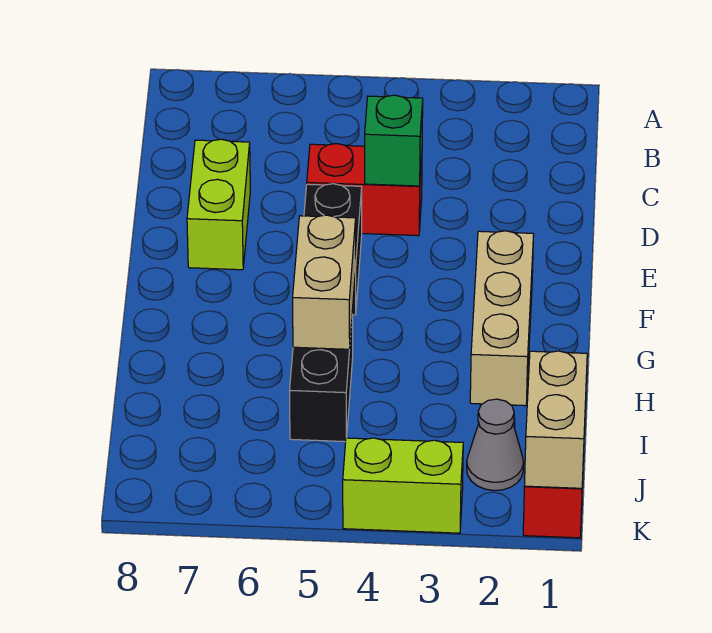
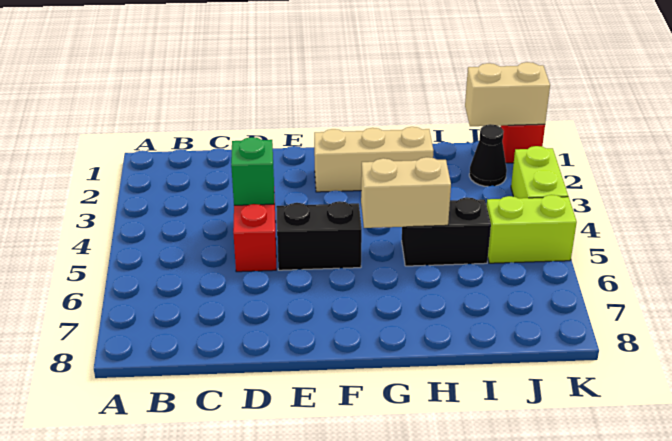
lime 1x2 brick [187,139,250,270] -> lime 1x2 brick moved to [486,195,577,263]
grey 1x1 cone [467,399,524,491] -> black 1x1 cone [469,124,507,186]

